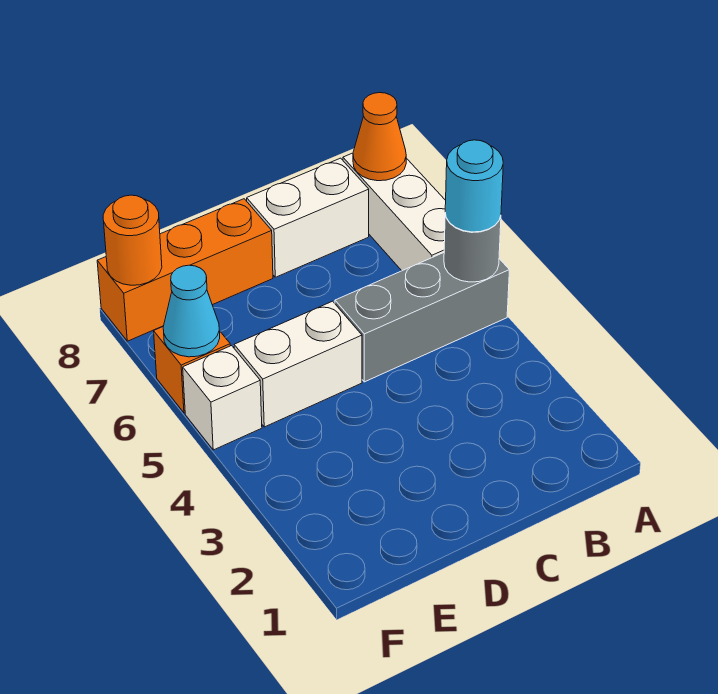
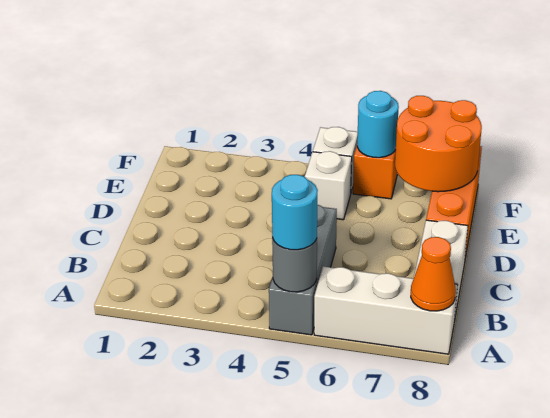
white 1x2 brick [234,301,362,427] -> white 1x1 brick [305,151,352,220]
cyan 1x1 cone [163,265,220,357] -> cyan 1x1 round brick [357,91,399,158]
orange 1x1 round brick [103,195,162,285] -> orange 2x2 round brick [395,96,482,192]

